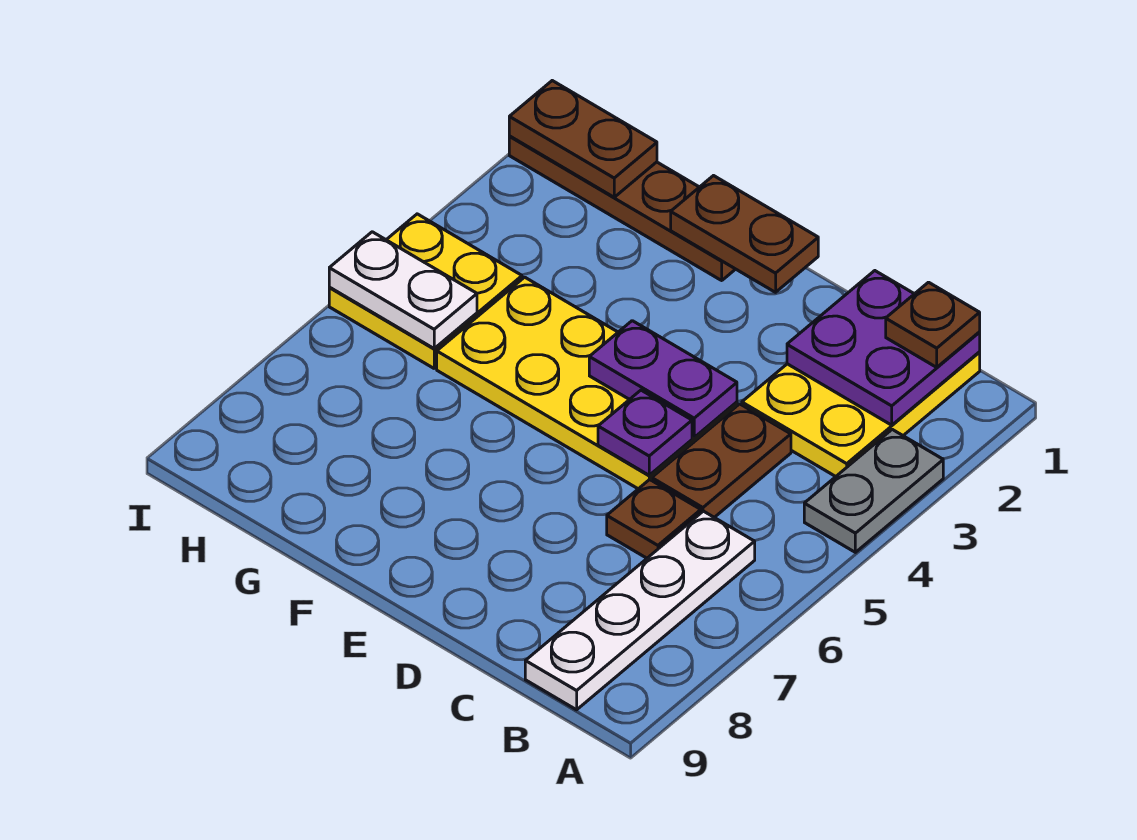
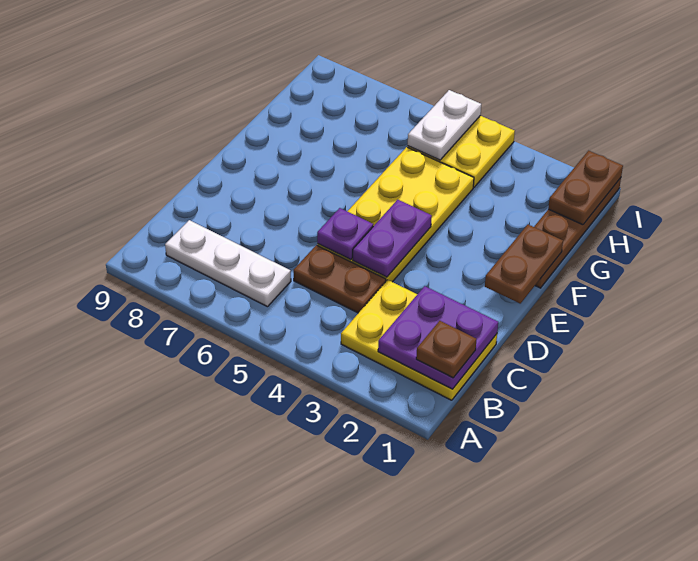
grey 1x2 plate [804,429,943,552] -> none
white 1x4 plate [525,511,755,710] -> white 1x3 plate [165,220,291,307]
brown 1x1 plate [607,480,701,558] -> none

